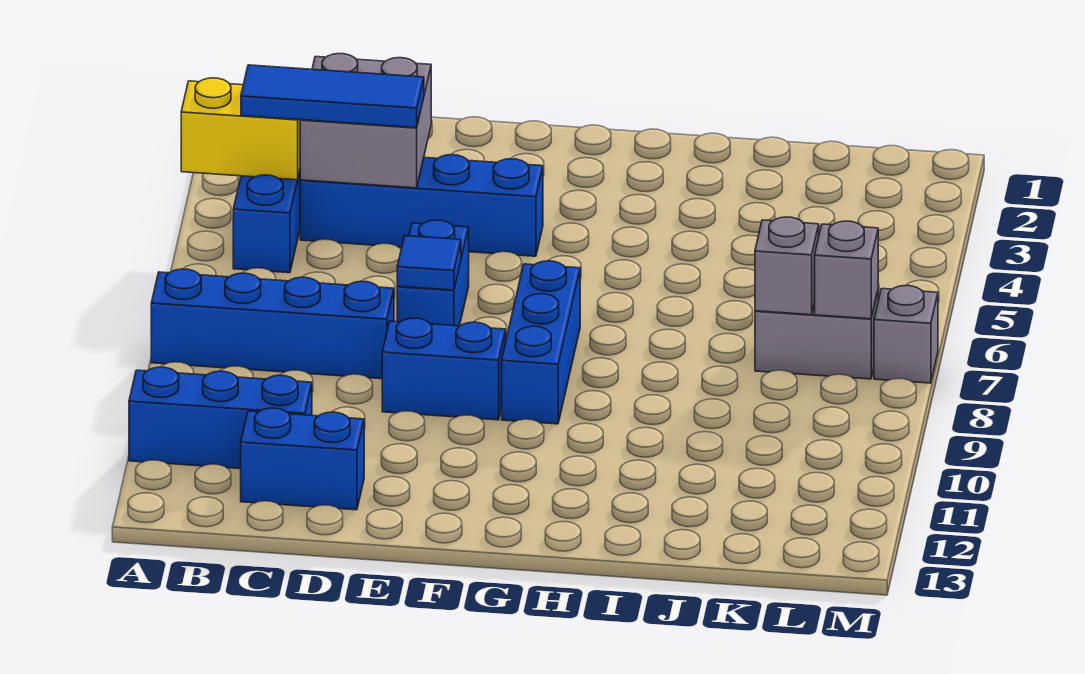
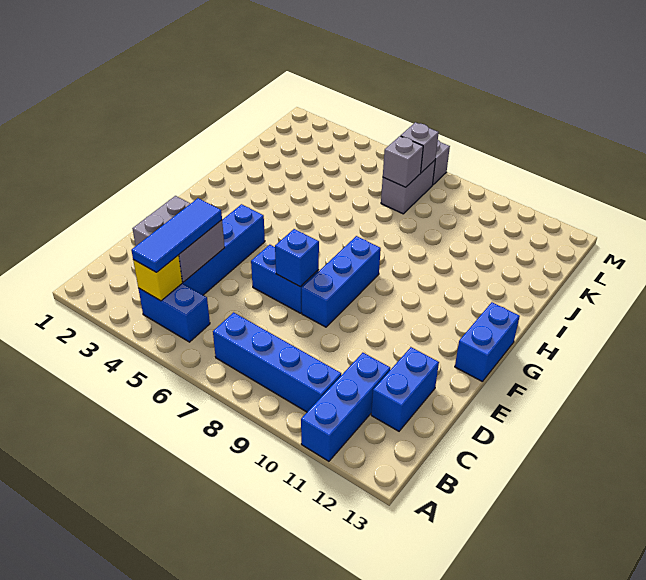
yellow 1x2 brick [181,78,300,180] -> yellow 1x1 brick [133,255,182,301]
blue 1x4 brick [151,269,394,379] -> blue 1x4 brick turned to [213,312,341,412]
blue 1x1 tile [397,236,461,290] -> blue 1x1 brick [275,229,319,287]
blue 1x2 brick [382,318,506,420] -> blue 1x2 brick moved to [455,302,520,382]
blue 1x3 brick [502,261,580,424] -> blue 1x3 brick turned to [302,236,381,327]

